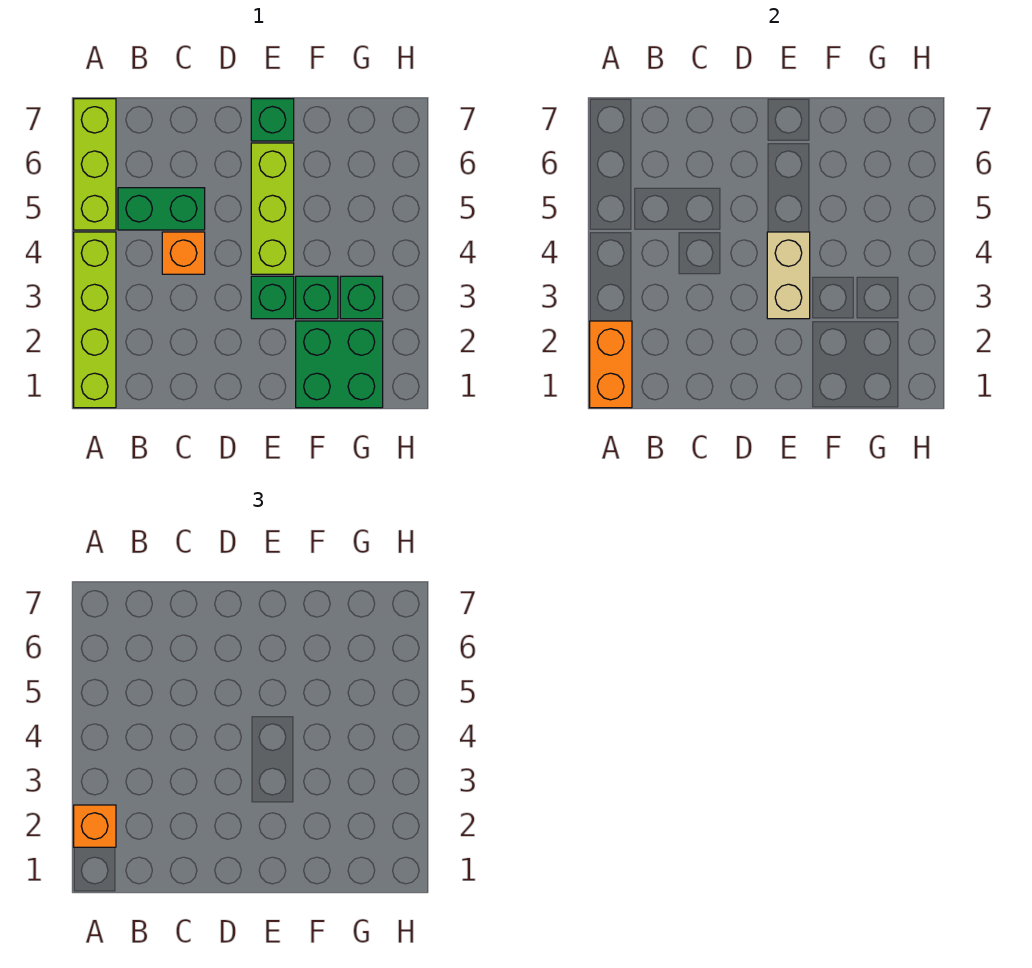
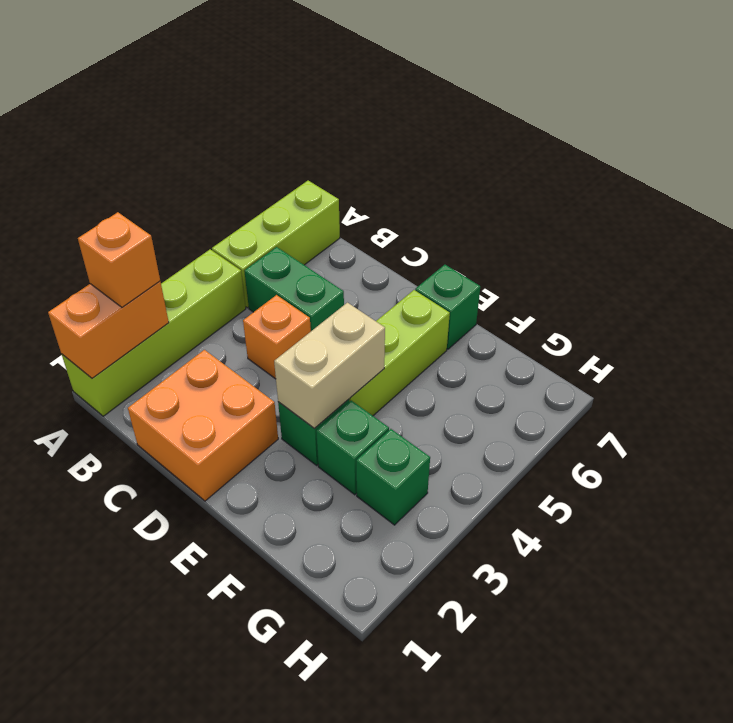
none -> orange 2x2 brick [128,350,278,501]
green 2x2 brick [296,321,383,408] -> none

